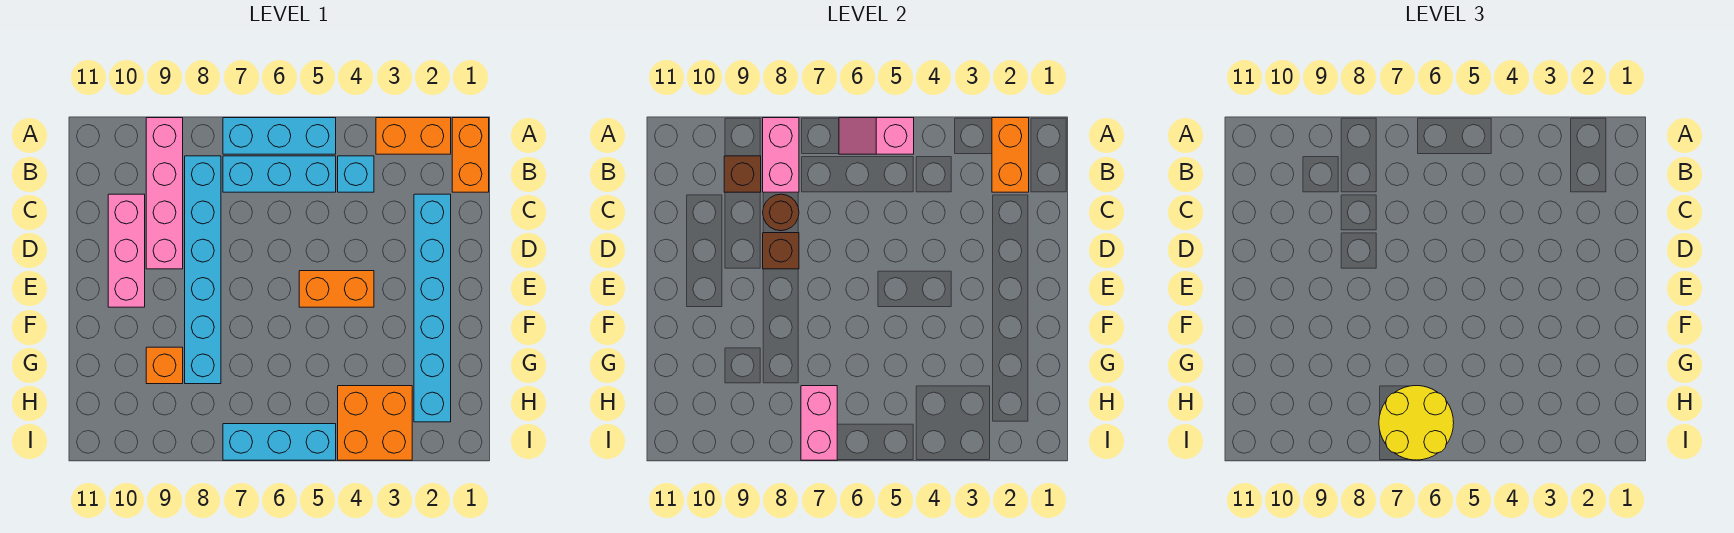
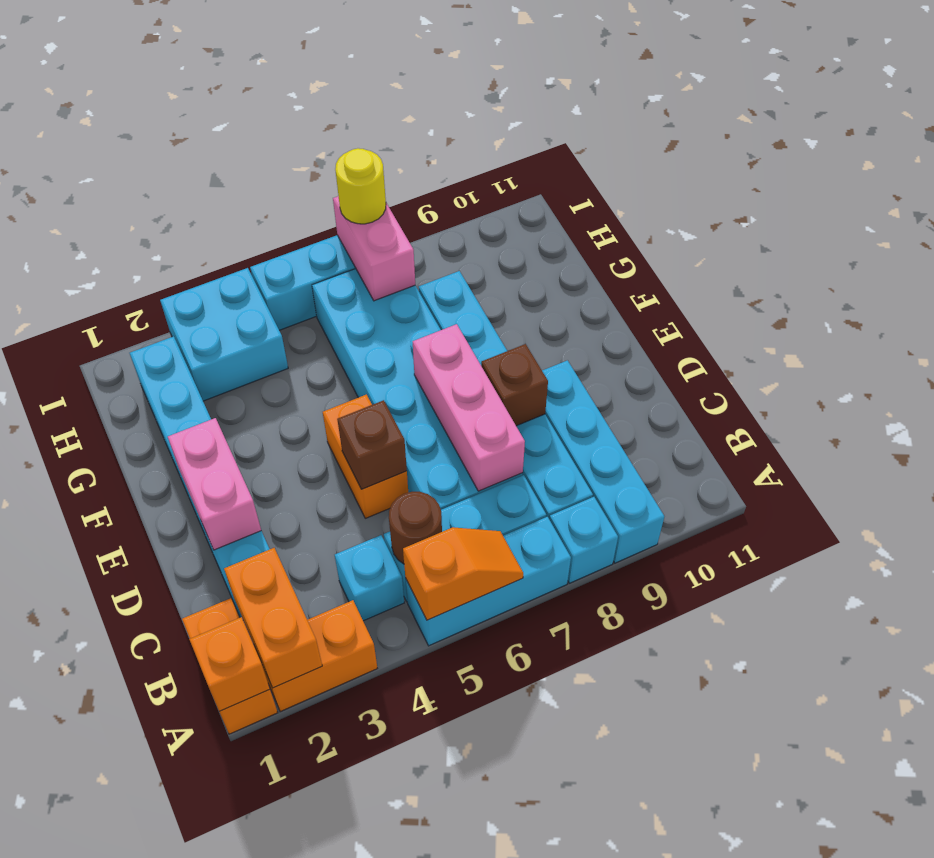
pink 1x2 slope [839,118,914,154] -> orange 1x2 slope [403,527,523,620]
none -> cyan 1x1 brick [549,497,618,583]
pink 1x2 brick [763,118,799,192] -> pink 1x2 brick moved to [168,418,261,550]
pink 1x4 brick [146,118,183,269] -> cyan 1x4 brick [542,360,664,563]
brown 1x1 brick [724,156,761,192] -> brown 1x1 brick moved to [337,400,407,489]
none -> cyan 2x6 brick [312,269,523,510]
brown 1x1 round brick [763,194,799,231] -> brown 1x1 round brick moved to [389,492,442,564]
pink 1x3 brick [108,194,145,307] -> pink 1x3 brick moved to [413,324,525,491]
orange 1x2 brick [299,271,374,307] -> orange 1x2 brick turned to [323,395,408,518]
orange 1x1 brick [146,347,183,384] -> orange 1x1 brick moved to [189,617,270,712]
orange 2x2 brick [338,386,412,460] -> cyan 2x2 brick [160,268,288,401]
yellow 2x2 round brick [1379,386,1454,460] -> yellow 1x1 round brick [335,148,386,224]

